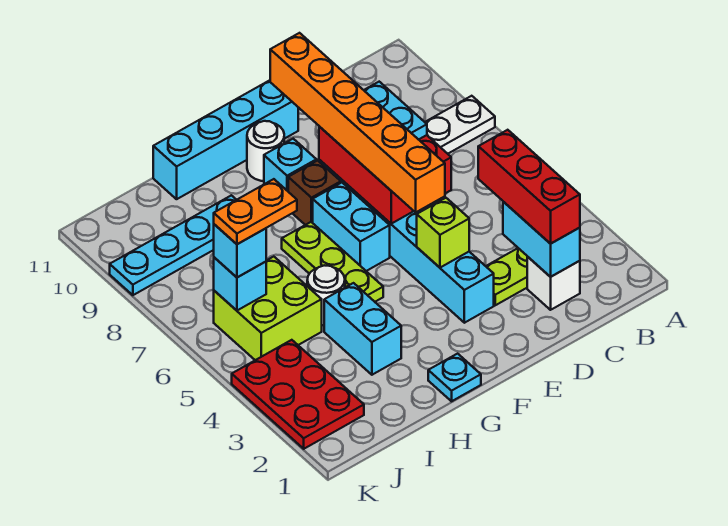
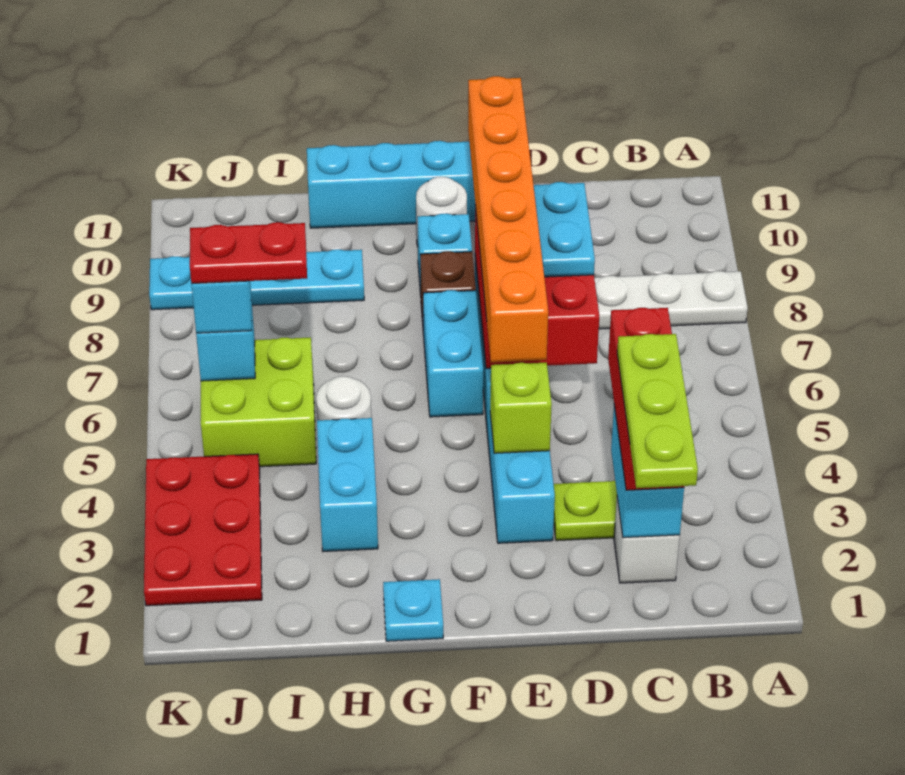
lime 1x3 plate [282,222,383,302] -> lime 1x3 plate moved to [617,334,698,488]
orange 1x2 plate [214,179,297,244] -> red 1x2 plate [190,222,307,284]

